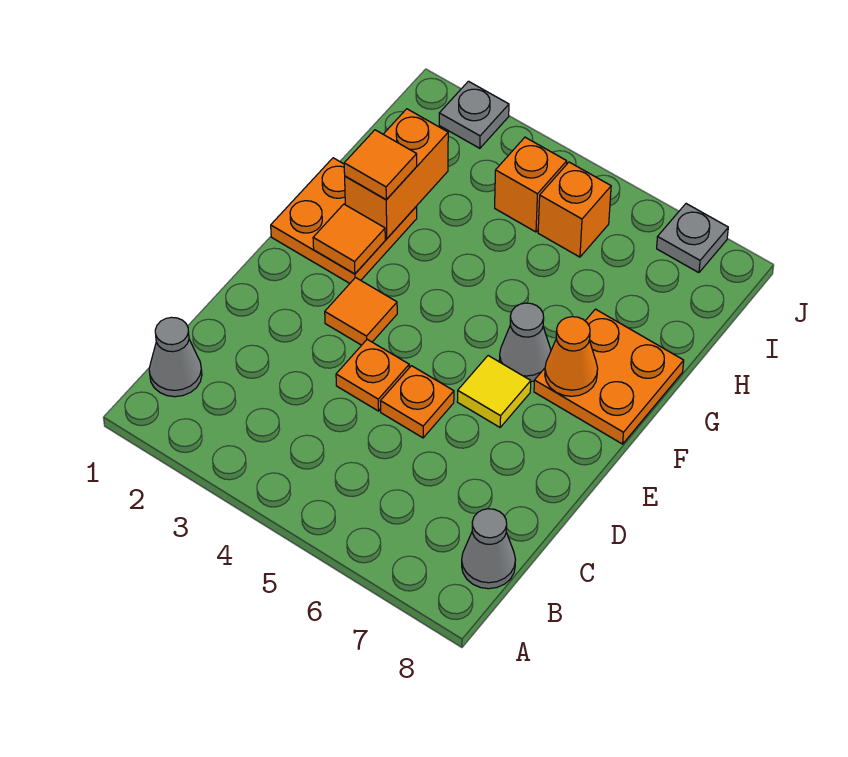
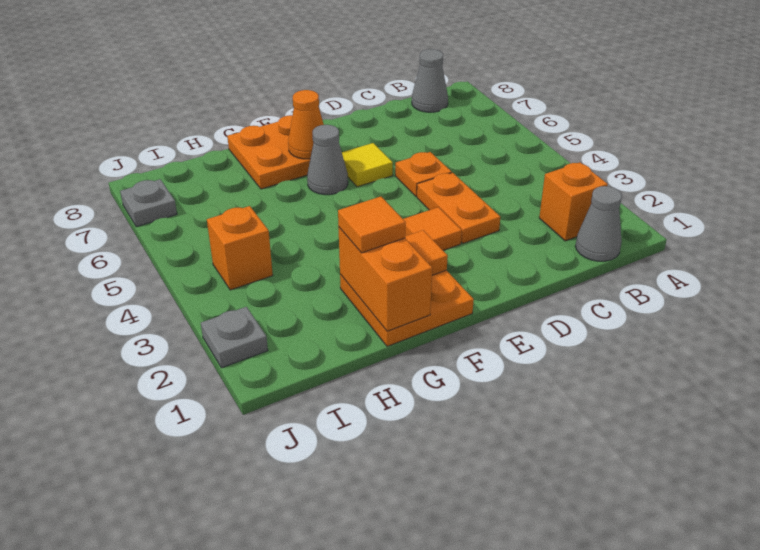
orange 1x1 plate [336,339,409,411] -> orange 1x2 plate [417,173,500,243]
orange 1x2 brick [345,109,448,238] -> orange 1x2 brick turned to [338,227,432,331]
orange 1x1 brick [538,162,611,257] -> orange 1x1 brick moved to [539,162,608,241]

